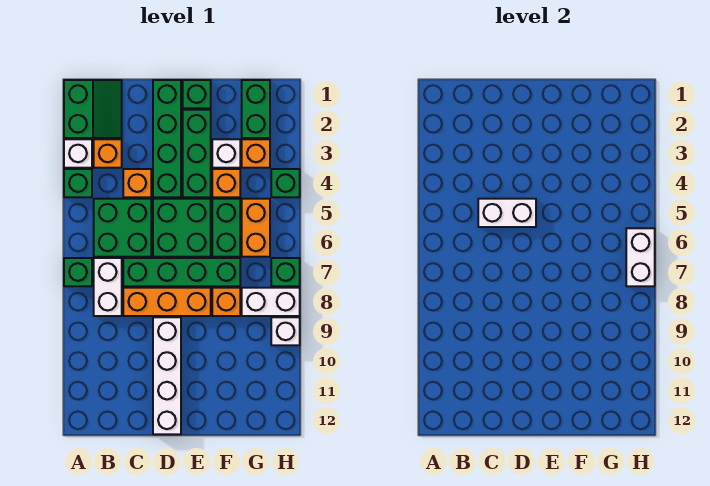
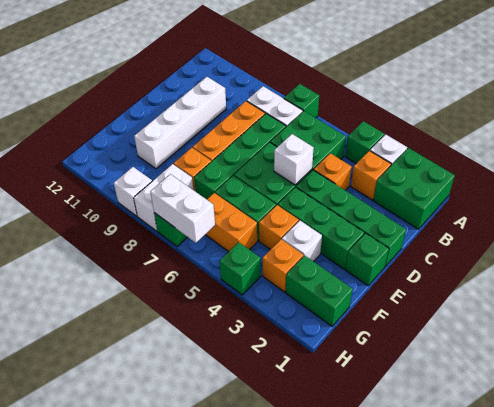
green 2x2 slope [64,80,122,138] -> green 2x2 brick [373,148,455,229]
white 1x2 brick [478,199,536,227] -> white 1x1 brick [274,134,314,185]
white 1x4 brick [153,317,181,434] -> white 1x4 brick turned to [134,77,226,169]

